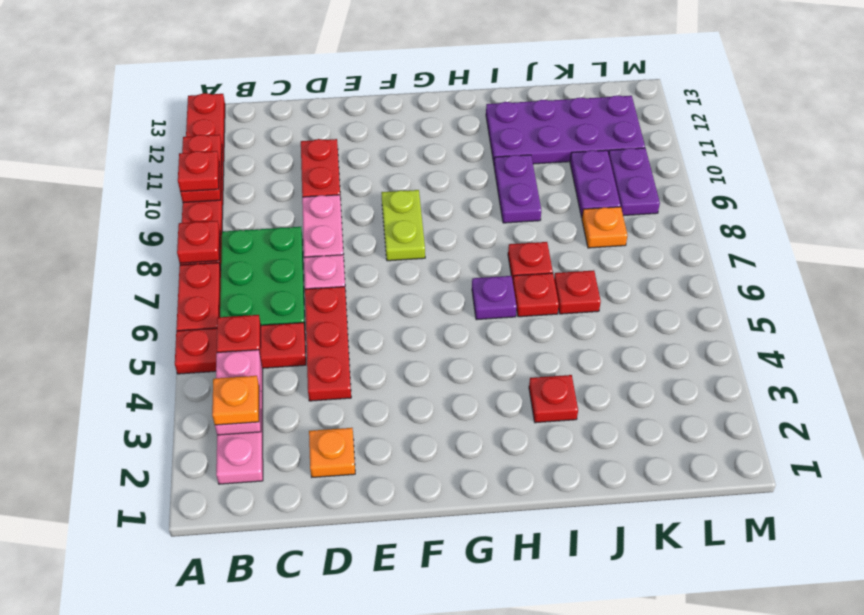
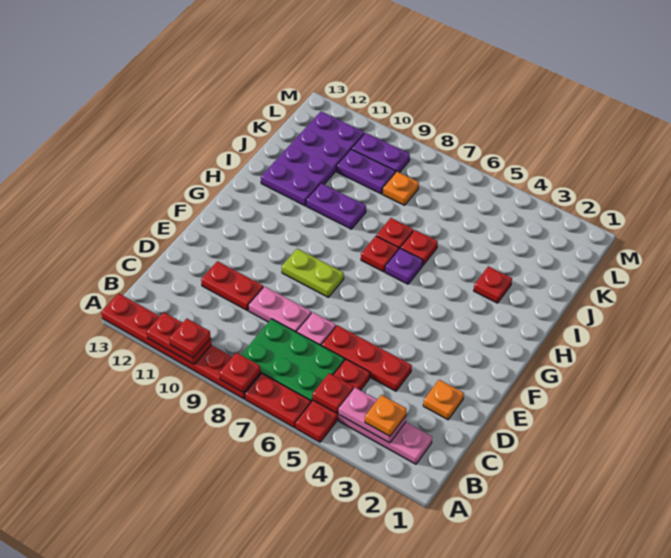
red 1x1 plate [554,270,601,314] -> red 1x1 plate moved to [361,236,399,272]

